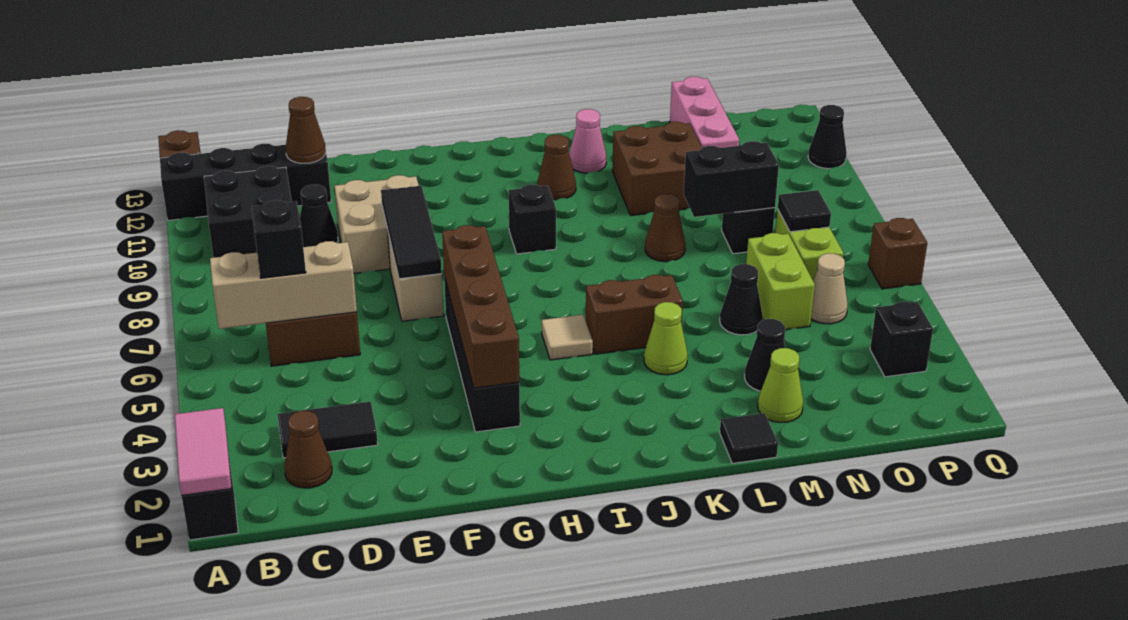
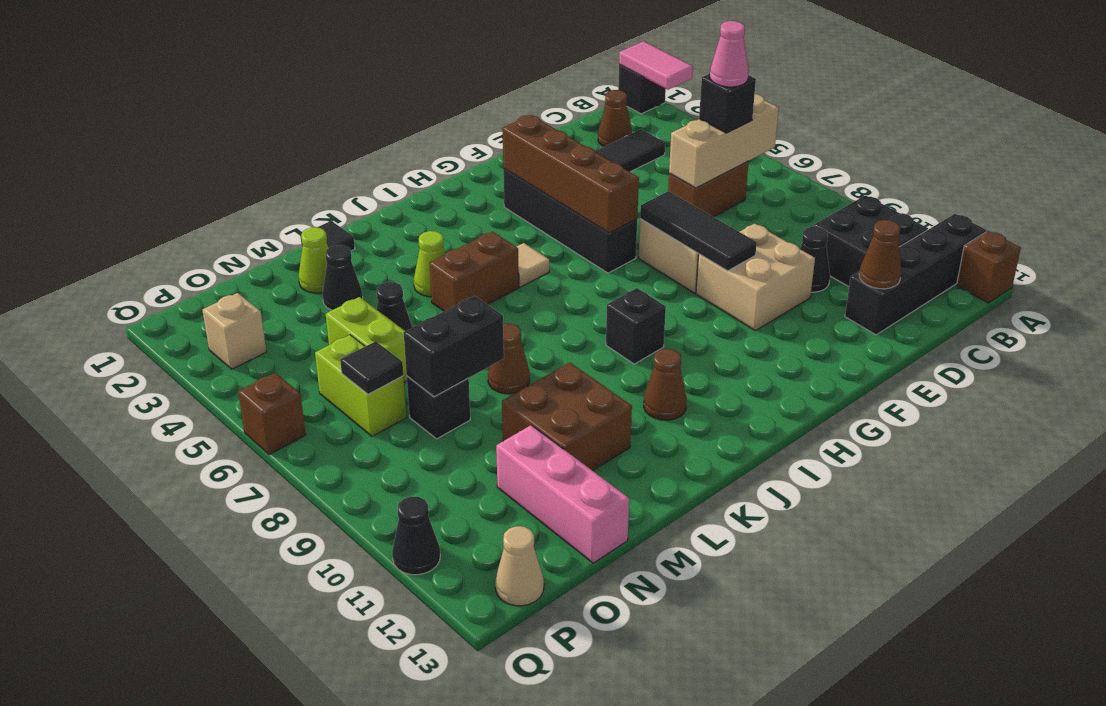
pink 1x1 cone [569,109,606,173] -> pink 1x1 cone moved to [710,21,748,87]
tan 1x1 cone [811,253,848,324] -> tan 1x1 cone moved to [495,526,544,606]
black 1x1 brick [870,302,933,377] -> tan 1x1 brick [202,293,266,369]

